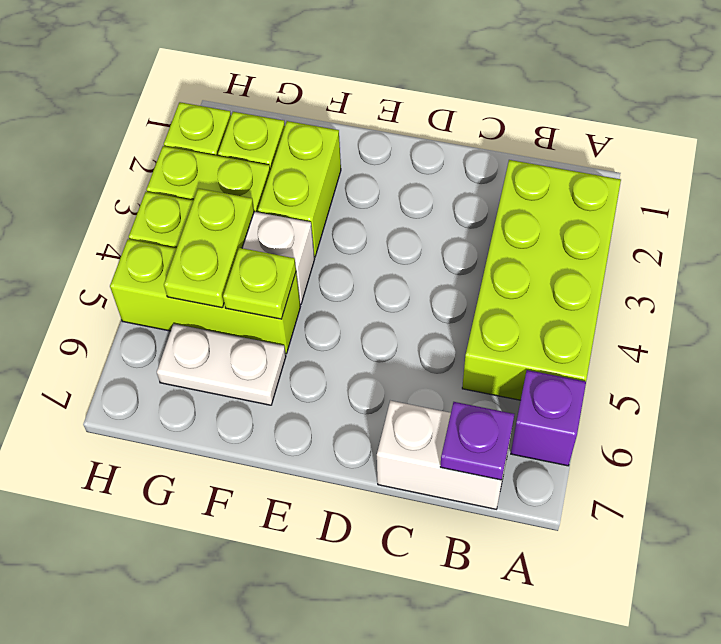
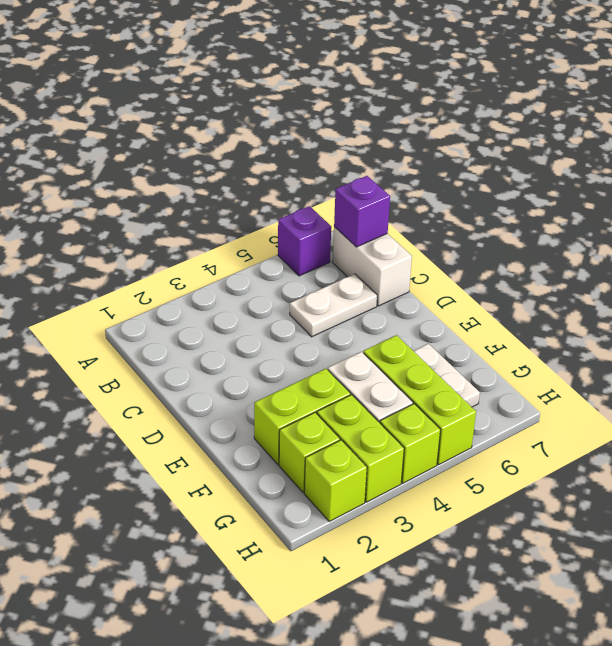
lime 2x4 brick [462,160,621,400] -> none
purple 1x1 plate [440,402,514,480] -> purple 1x1 brick [334,176,390,247]
none -> white 1x2 plate [290,274,377,337]
lime 1x1 plate [223,248,296,319] -> none
lime 1x2 plate [164,188,254,308] -> none

